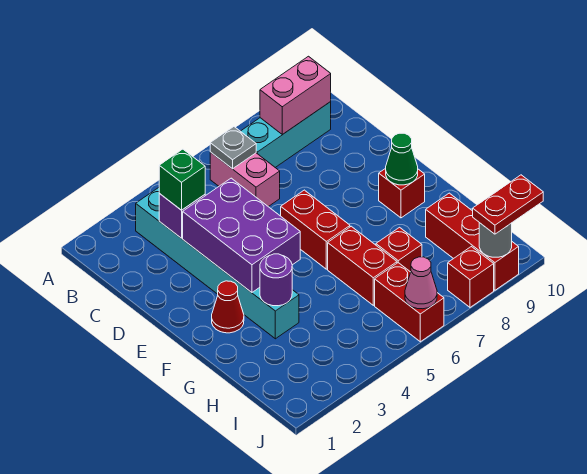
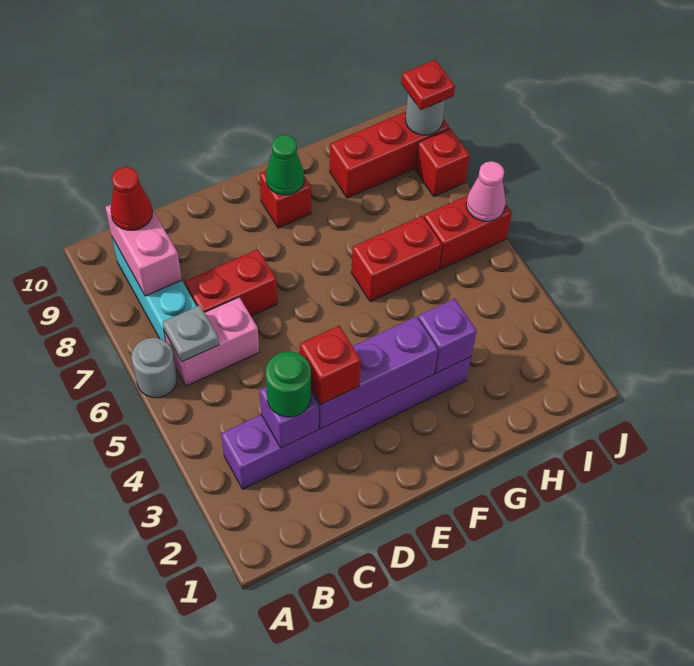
none -> grey 1x1 round brick [131,338,177,398]
cyan 1x6 brick [136,188,299,339] -> purple 1x6 brick [221,357,471,489]
green 1x1 brick [159,149,205,210] -> green 1x1 round brick [266,352,311,417]
purple 2x3 brick [183,178,300,292] -> purple 1x3 brick [311,316,438,429]
red 1x2 brick [281,190,350,269] -> red 1x2 brick moved to [185,249,277,316]
red 1x1 cone [212,281,244,333] -> red 1x1 cone moved to [111,167,152,230]
purple 1x1 round brick [260,254,292,306] -> purple 1x1 brick [418,299,477,373]
red 1x1 brick [376,227,422,272] -> red 1x1 brick moved to [300,326,361,404]
red 1x2 plate [473,175,543,234] -> red 1x1 plate [401,60,455,110]

